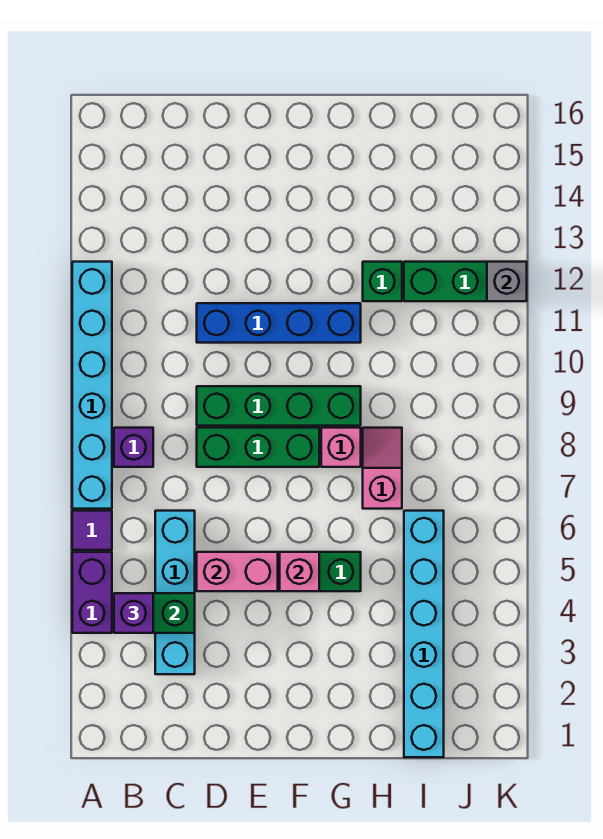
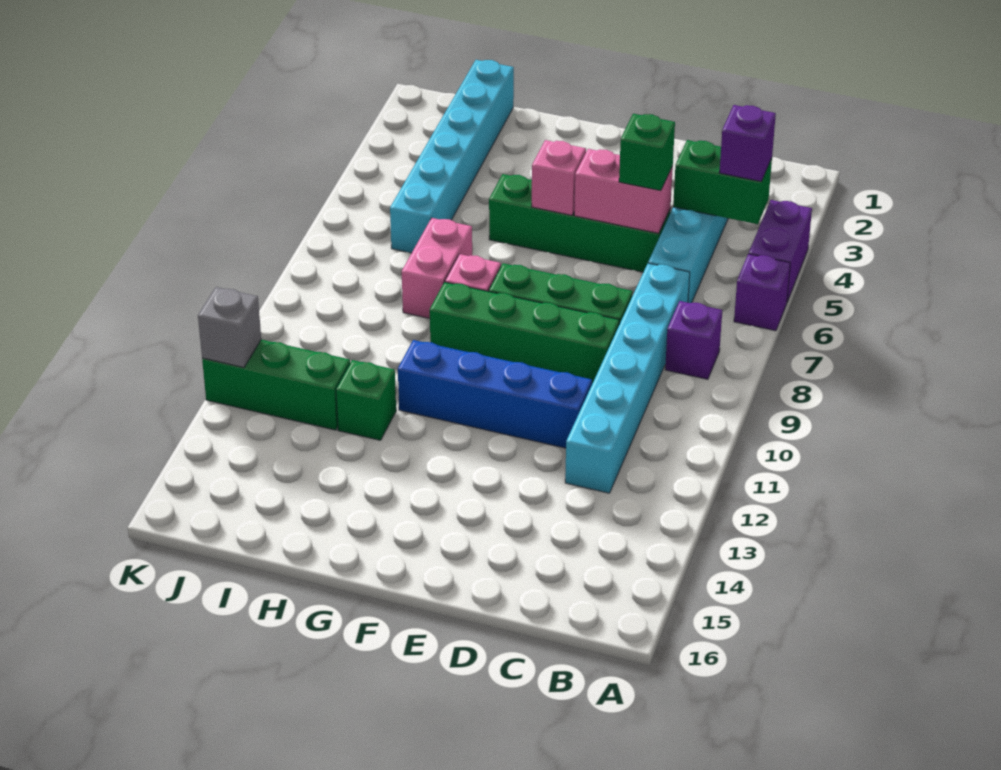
purple 1x1 tile [72,511,112,550] -> purple 1x1 brick [734,254,790,331]
cyan 1x6 brick [72,262,112,509] -> cyan 1x6 brick moved to [565,263,690,493]
none -> green 1x1 brick [619,114,675,191]
pink 1x2 slope [363,428,402,509] -> pink 1x2 brick [402,218,472,318]

